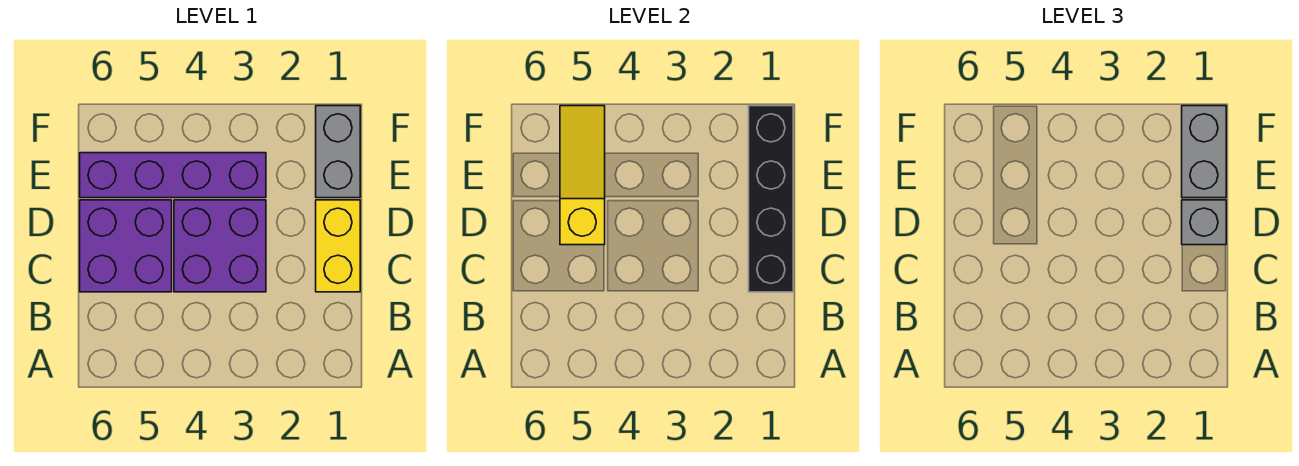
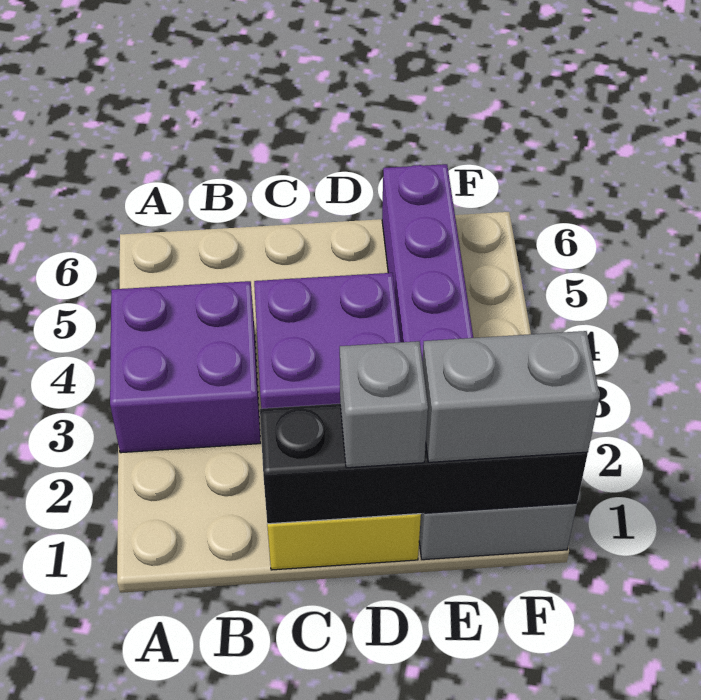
purple 2x2 brick [80,200,172,292] -> purple 2x2 brick moved to [110,281,261,453]
yellow 1x3 slope [560,106,605,245] -> none

